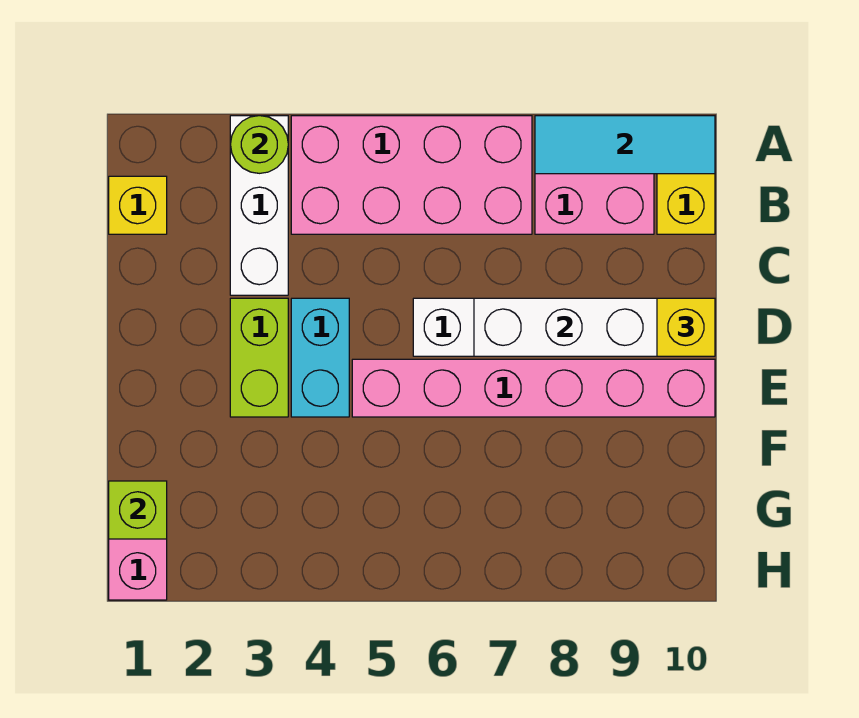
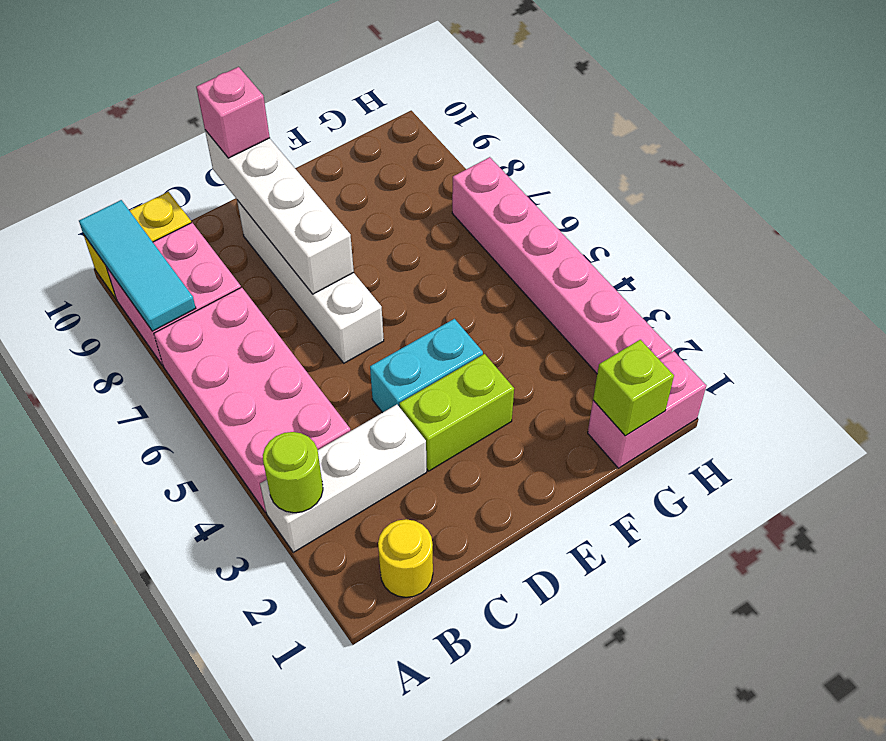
yellow 1x1 brick [109,176,167,234] -> yellow 1x1 round brick [378,519,433,597]
yellow 1x1 brick [657,298,715,356] -> pink 1x1 brick [196,67,270,158]
pink 1x6 brick [352,359,715,417] -> pink 1x6 brick moved to [452,157,672,373]

